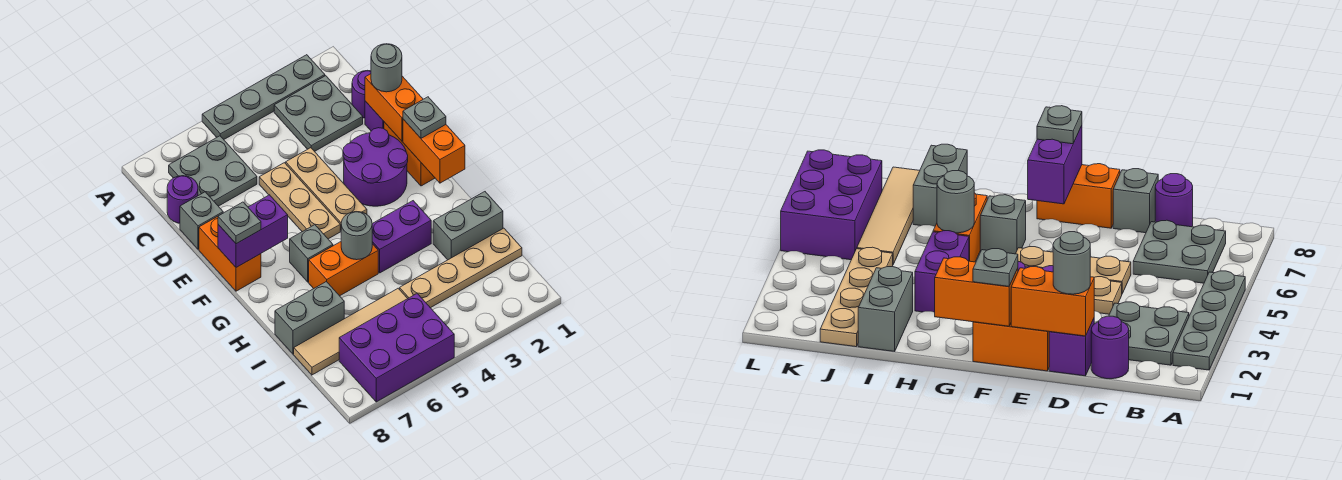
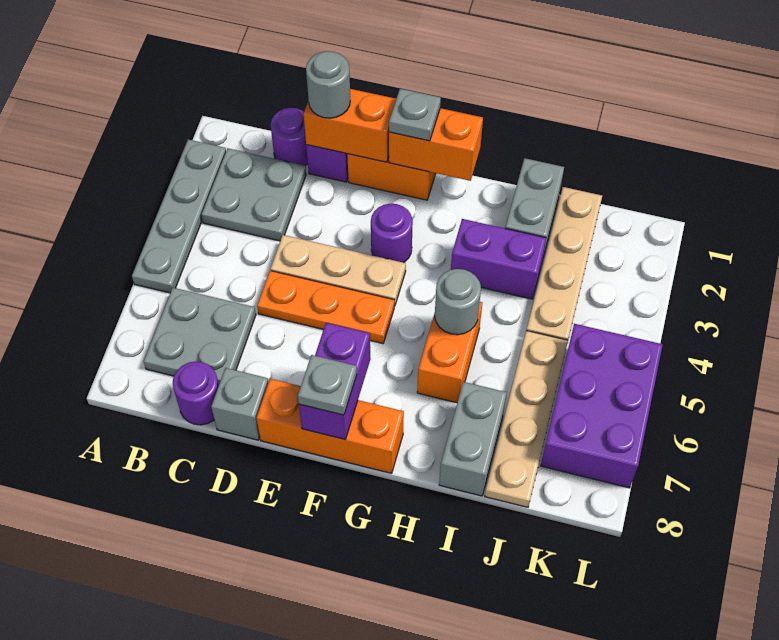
tan 1x3 plate [259,163,340,239] -> orange 1x3 plate [257,271,394,343]
purple 2x2 round brick [343,128,408,206] -> purple 1x1 round brick [371,204,413,263]
orange 1x2 brick [199,216,261,291] -> orange 1x3 brick [256,379,404,473]
grey 1x1 brick [290,225,333,282] -> none
purple 1x2 brick [372,201,431,273] -> purple 1x2 brick turned to [451,219,546,299]
tan 1x4 tile [294,288,408,375] -> tan 1x4 plate [485,331,568,507]

